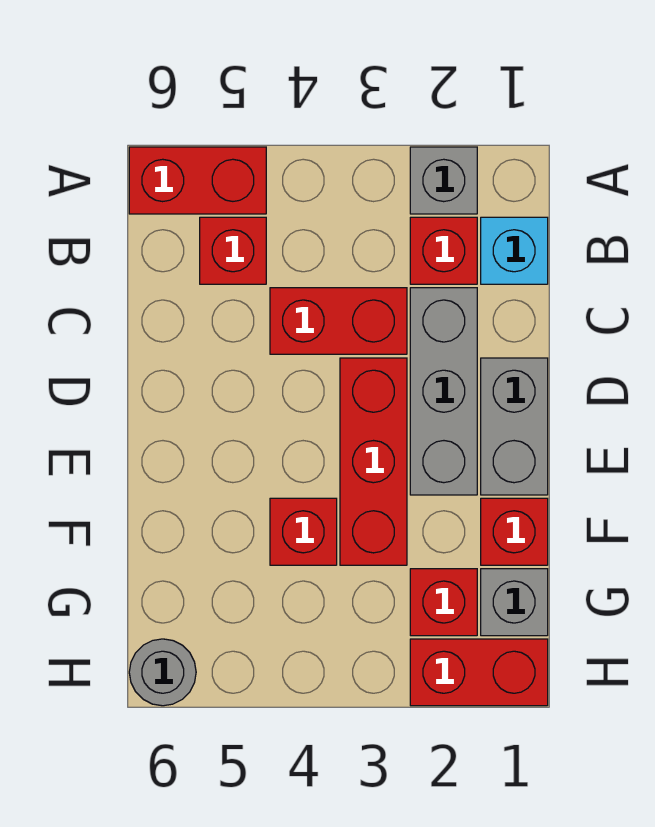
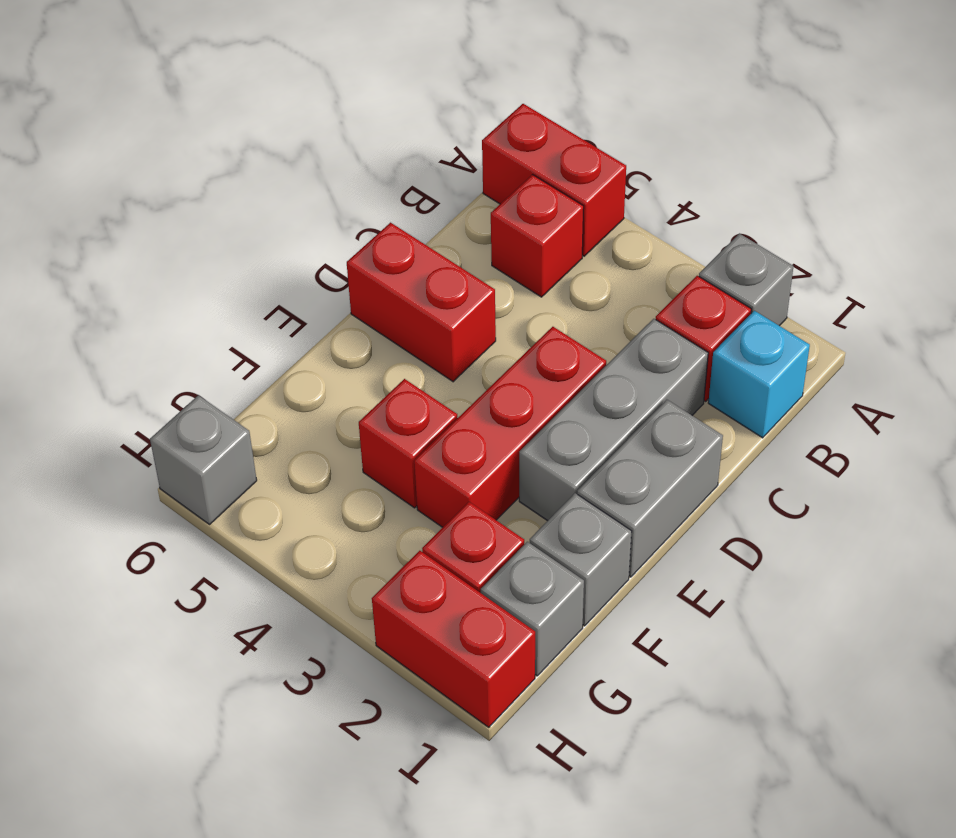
red 1x2 brick [270,288,407,354] -> red 1x2 brick moved to [347,223,496,382]
red 1x1 brick [481,498,548,565] -> grey 1x1 brick [530,493,632,626]
grey 1x1 round brick [129,639,196,706] -> grey 1x1 brick [150,395,257,524]

